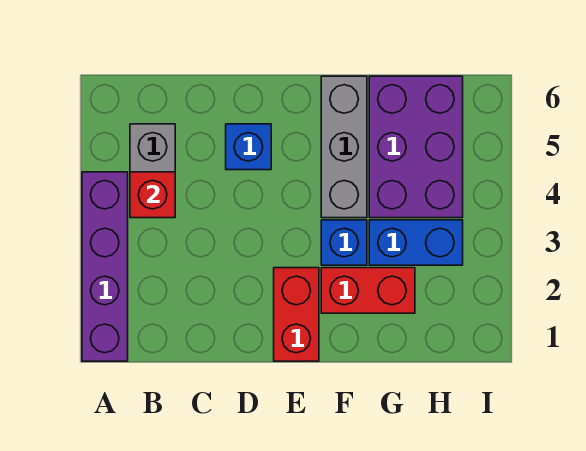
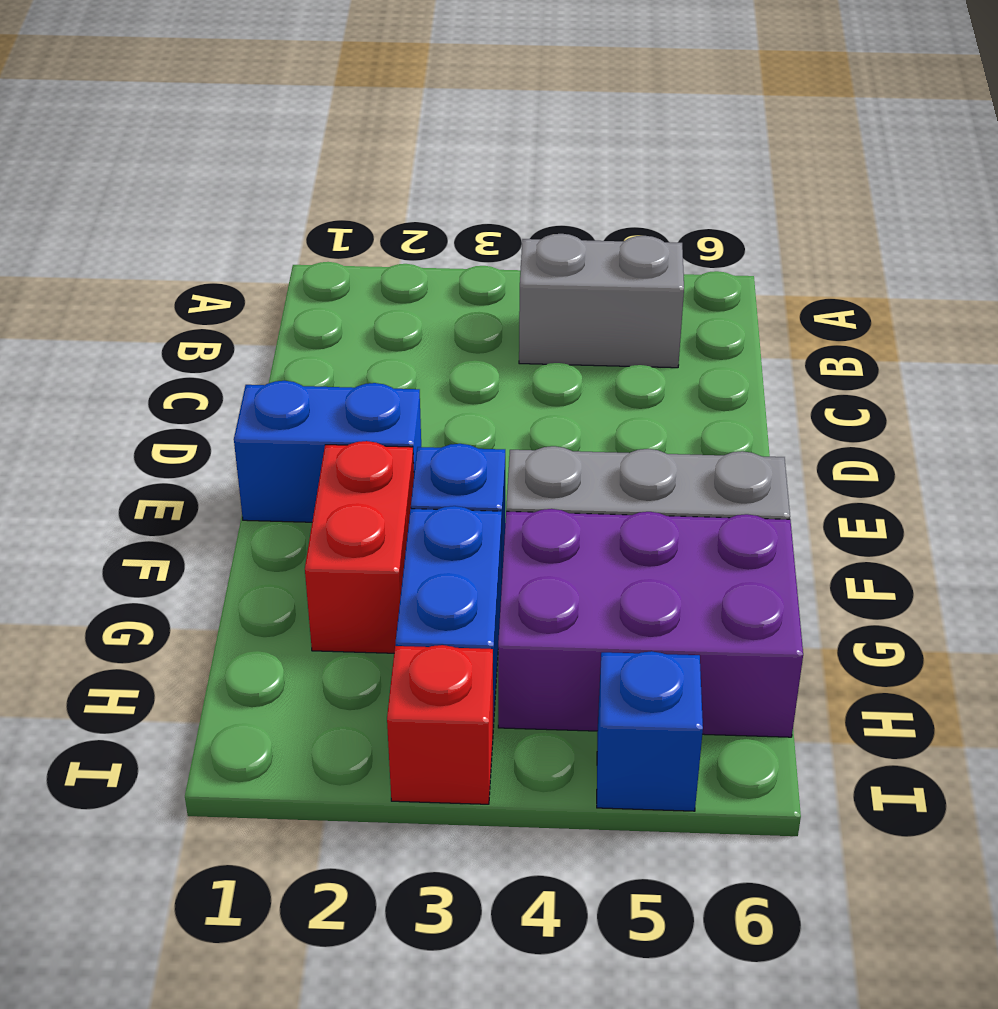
purple 1x4 brick [82,172,128,361] -> none
red 1x1 brick [130,172,175,218] -> red 1x1 brick moved to [387,645,493,804]
blue 1x1 brick [226,124,271,170] -> blue 1x1 brick moved to [597,651,703,811]
red 1x2 brick [274,268,319,361] -> blue 1x2 brick [234,381,421,522]

